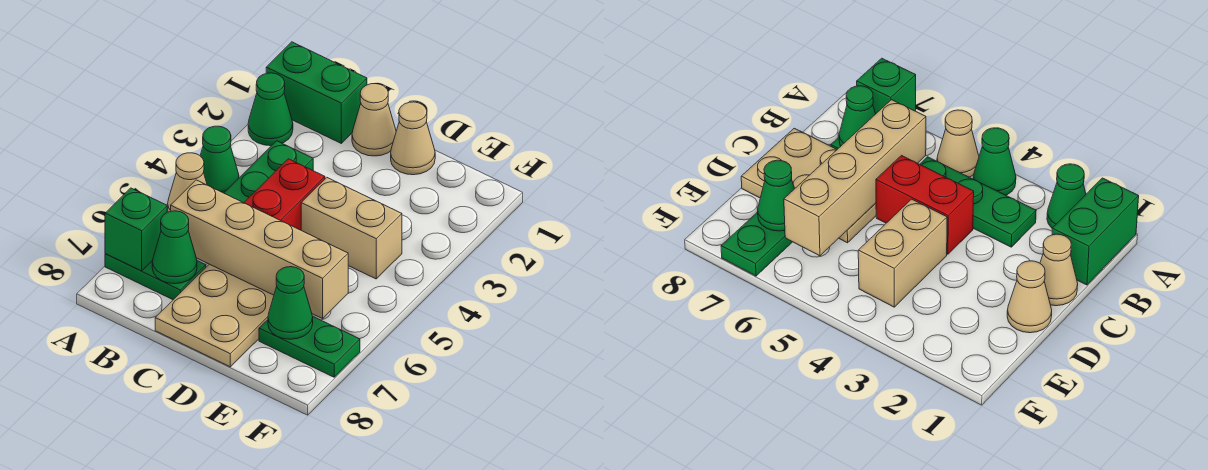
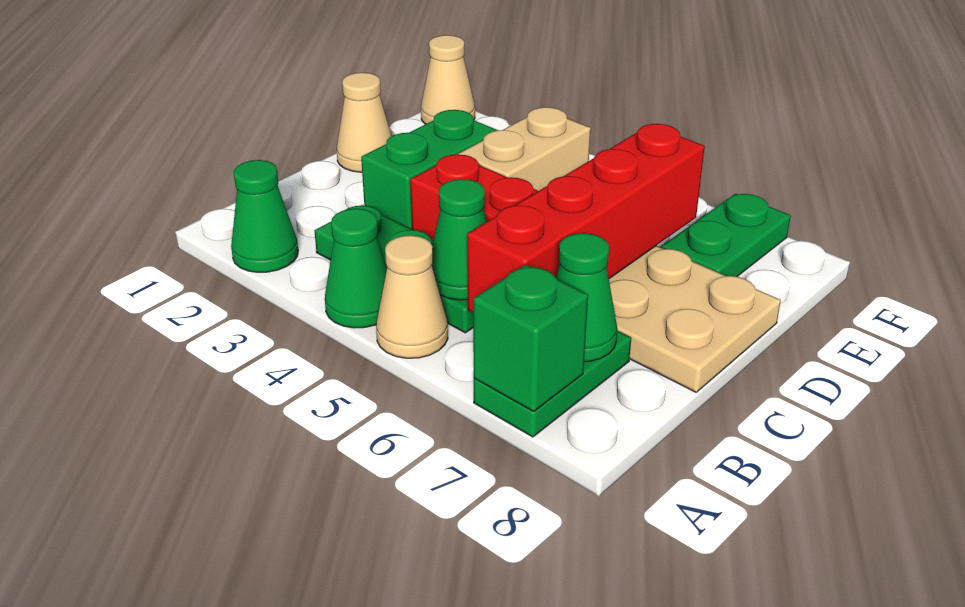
green 1x2 brick [266,42,367,143] -> green 1x2 brick moved to [361,110,497,230]
tan 1x4 brick [171,180,348,319] -> red 1x4 brick [467,124,705,313]
tan 1x1 cone [352,84,396,156] -> tan 1x1 cone moved to [421,35,475,124]
green 1x1 cone [268,267,313,339] -> green 1x1 cone moved to [432,179,487,300]

